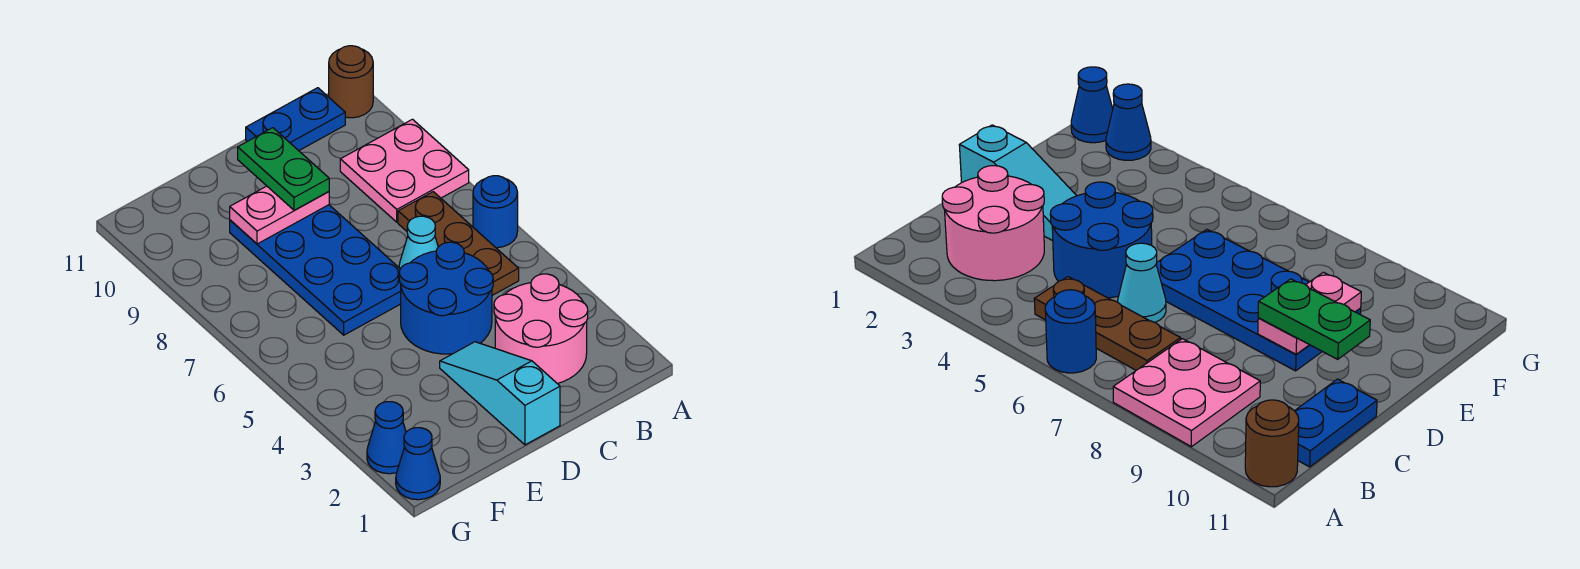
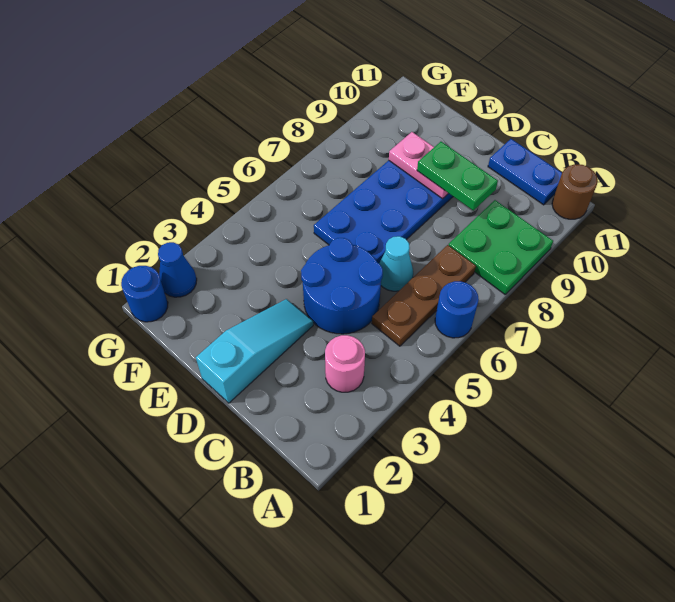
pink 2x2 plate [340,119,469,222] -> green 2x2 plate [449,200,553,295]
pink 2x2 round brick [494,274,588,384] -> pink 1x1 round brick [325,335,365,392]
green 1x2 plate [238,128,329,210] -> green 1x2 plate turned to [417,142,498,210]
blue 1x1 cone [396,428,440,500] -> blue 1x1 round brick [121,266,168,322]

